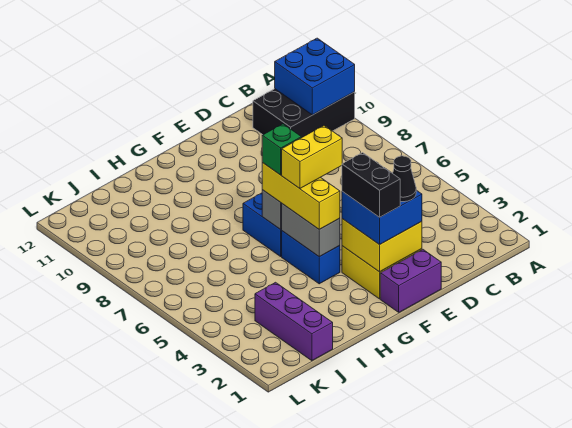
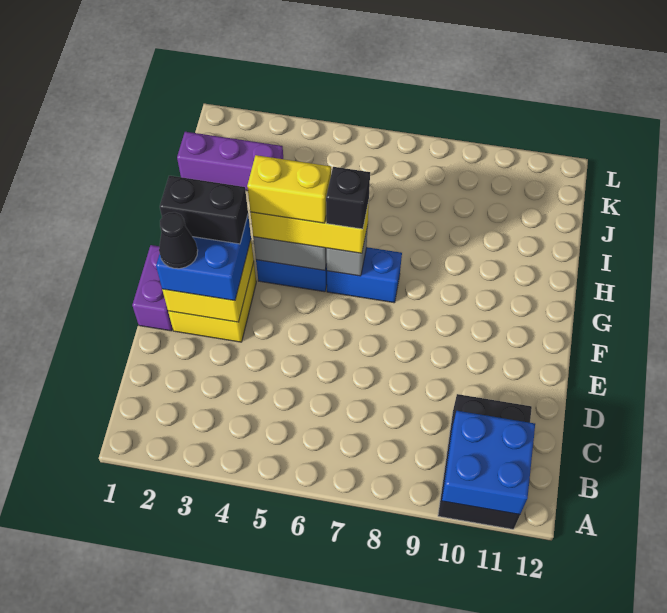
yellow 1x2 brick [282,126,342,188] -> yellow 1x2 brick turned to [247,155,331,223]
green 1x1 brick [262,124,301,175] -> black 1x1 brick [326,167,370,229]

